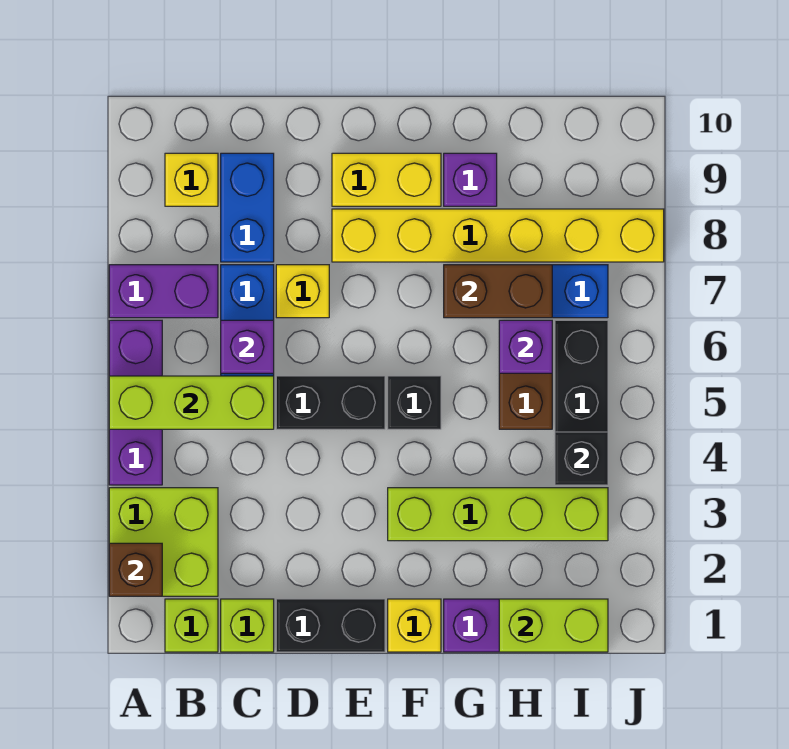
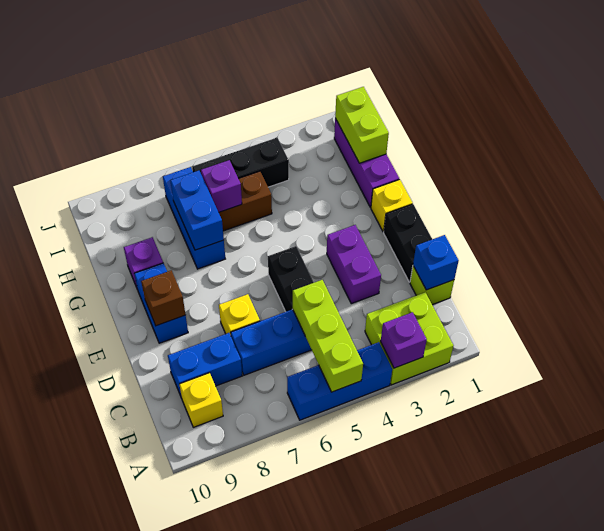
brown 1x1 brick [109,543,162,596] -> brown 1x1 brick moved to [141,270,185,326]
purple 1x3 brick [109,320,162,485] -> blue 1x3 brick [287,342,392,420]
purple 1x2 brick [109,265,218,318] -> purple 1x2 brick moved to [327,225,381,304]
lime 1x1 brick [165,599,218,652] -> none
none -> blue 1x1 brick [413,235,459,290]
purple 1x1 brick [221,320,274,373] -> purple 1x1 brick moved to [381,312,427,368]
yellow 1x6 brick [332,209,664,262] -> none
yellow 1x2 brick [332,153,441,206] -> blue 1x2 brick [134,263,188,343]
lime 1x4 brick [388,488,608,541] -> none
black 1x1 brick [388,376,441,429] -> none
brown 1x2 brick [444,265,552,318] -> blue 1x2 brick [170,171,224,250]
black 1x1 brick [555,432,608,485] -> none

